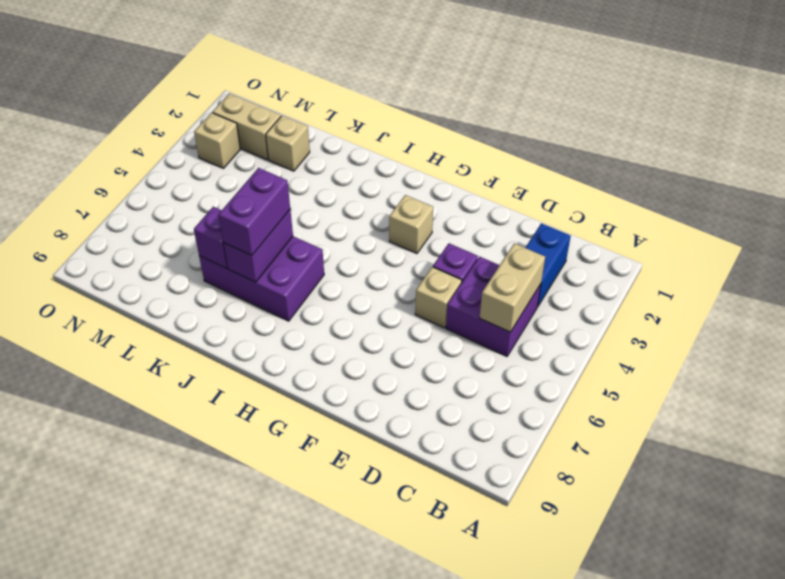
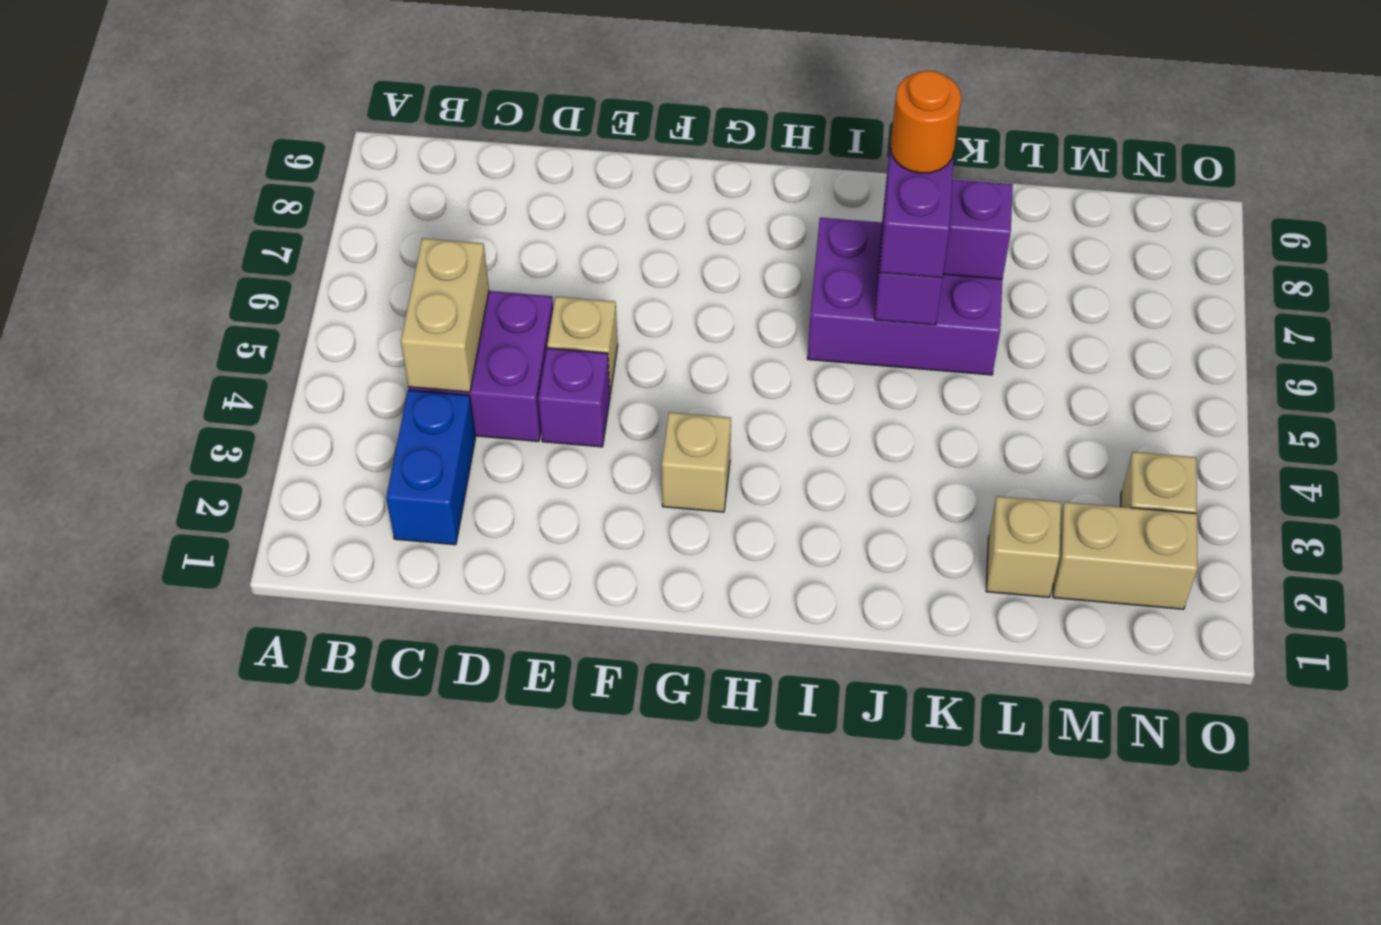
none -> orange 1x1 round brick [891,71,961,173]

